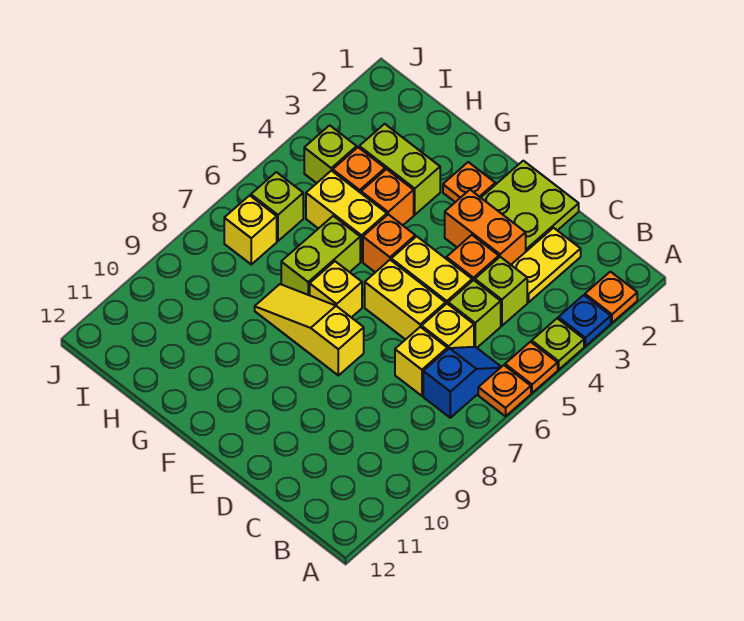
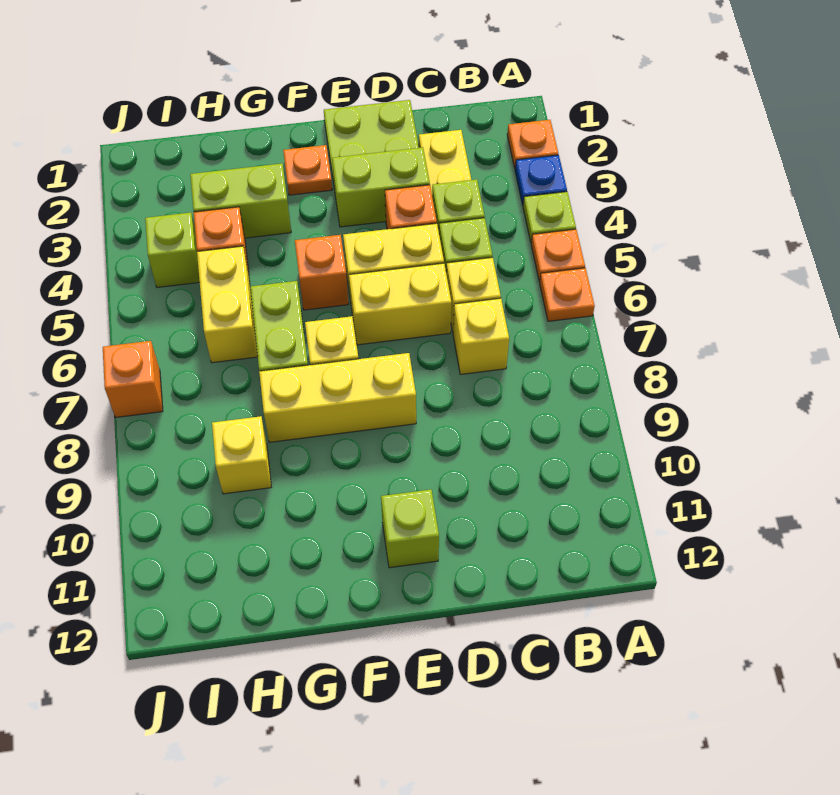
blue 1x2 slope [423,347,501,418] -> none
orange 1x2 brick [445,190,526,265] -> lime 1x2 brick [332,147,430,227]
yellow 1x3 slope [255,284,364,375] -> yellow 1x3 brick [259,353,416,442]
orange 1x1 brick [361,169,414,225] -> orange 1x1 brick moved to [103,341,163,417]
yellow 1x2 brick [306,171,387,262] -> yellow 1x2 brick turned to [197,246,258,363]
lime 1x1 brick [251,172,303,241] -> lime 1x1 brick moved to [381,490,439,568]
yellow 1x1 brick [224,195,277,264] -> yellow 1x1 brick moved to [212,416,271,494]

